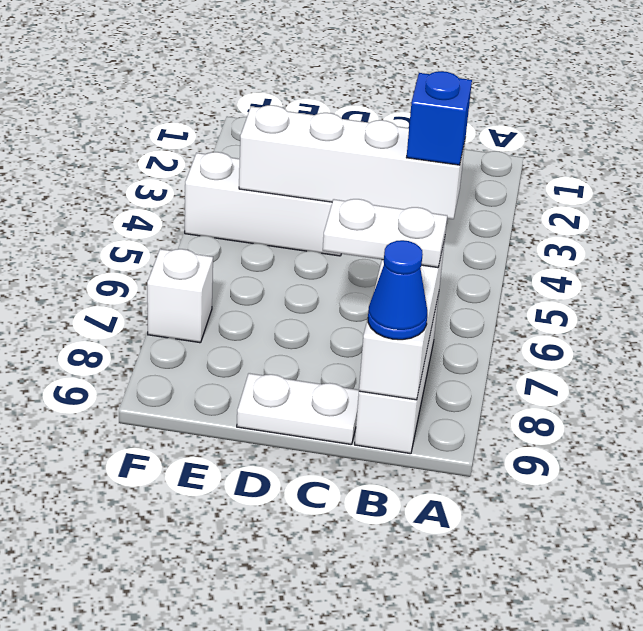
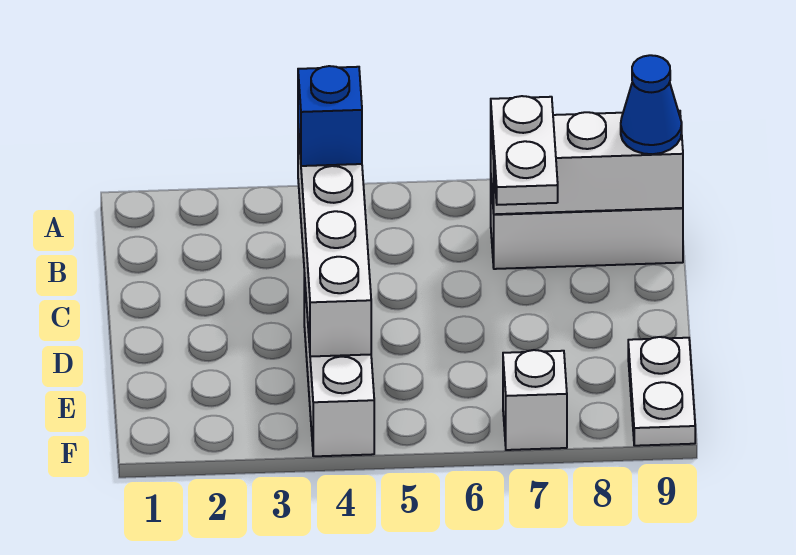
white 1x2 plate [237,373,359,445] -> white 1x2 plate moved to [628,337,695,446]

